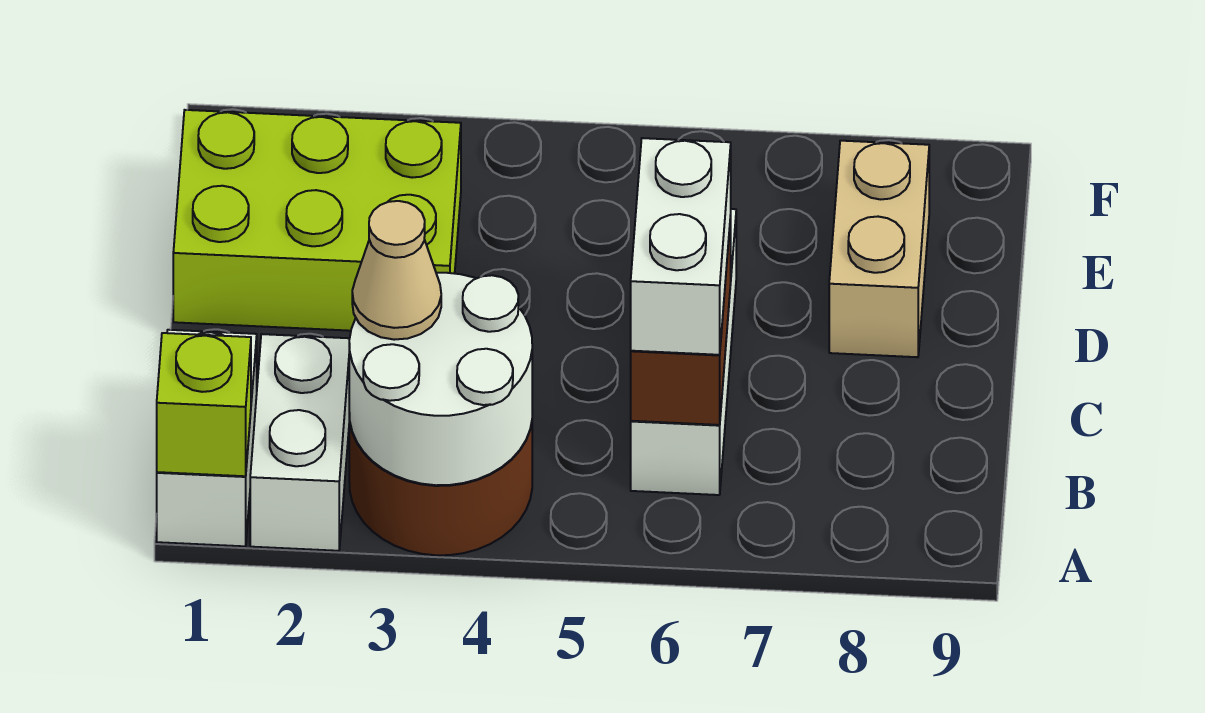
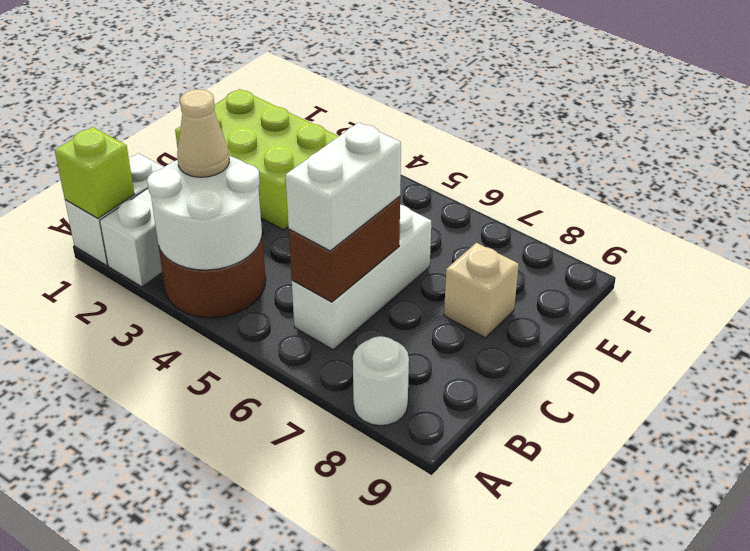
none -> white 1x1 round brick [353,336,409,426]
tan 1x2 brick [829,141,929,357] -> tan 1x1 brick [444,243,519,338]

